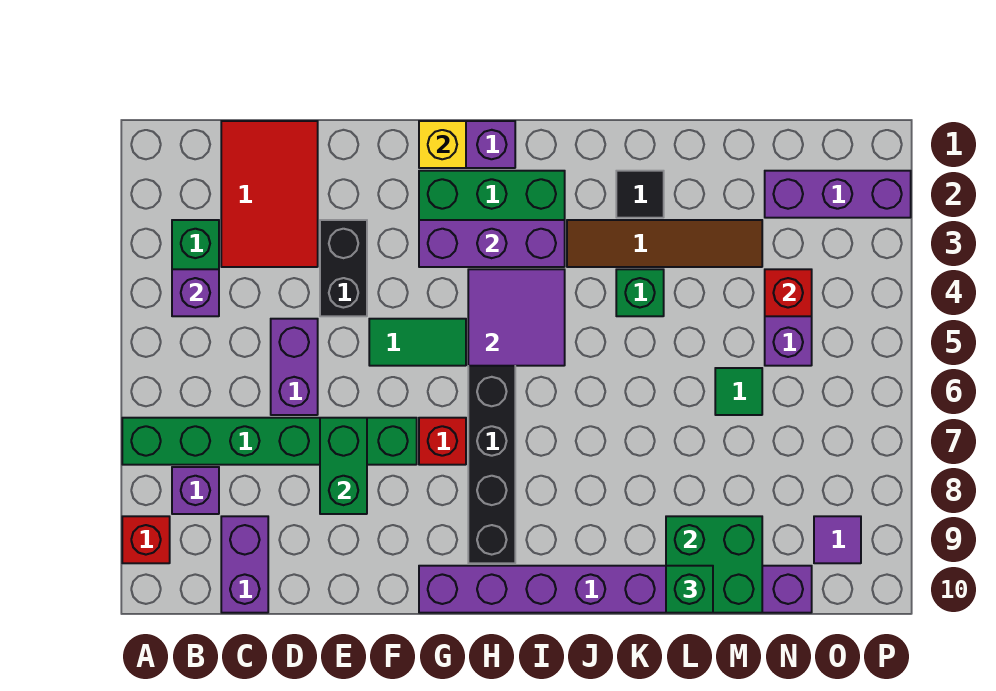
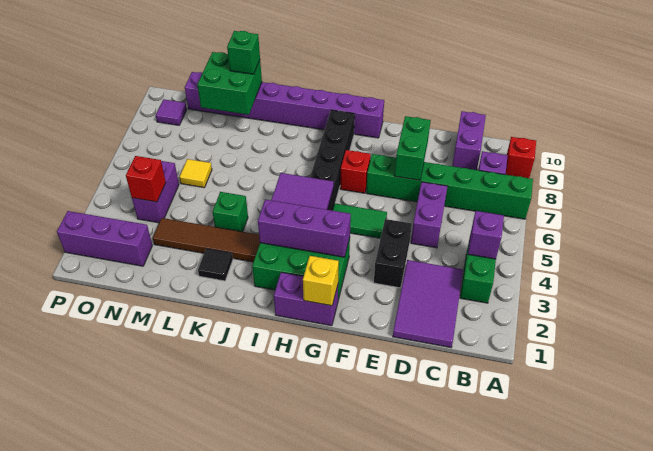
red 2x3 tile [221,121,318,267] -> purple 2x3 tile [393,260,463,348]
green 1x1 tile [715,368,762,415] -> yellow 1x1 tile [179,159,212,188]

